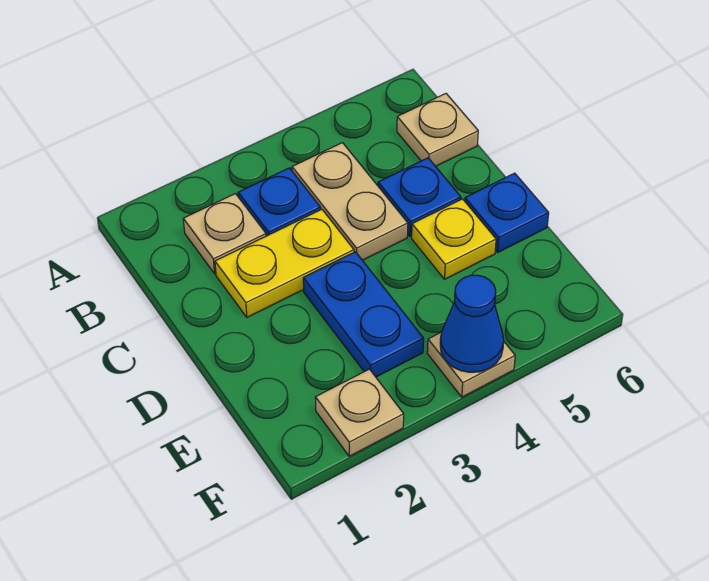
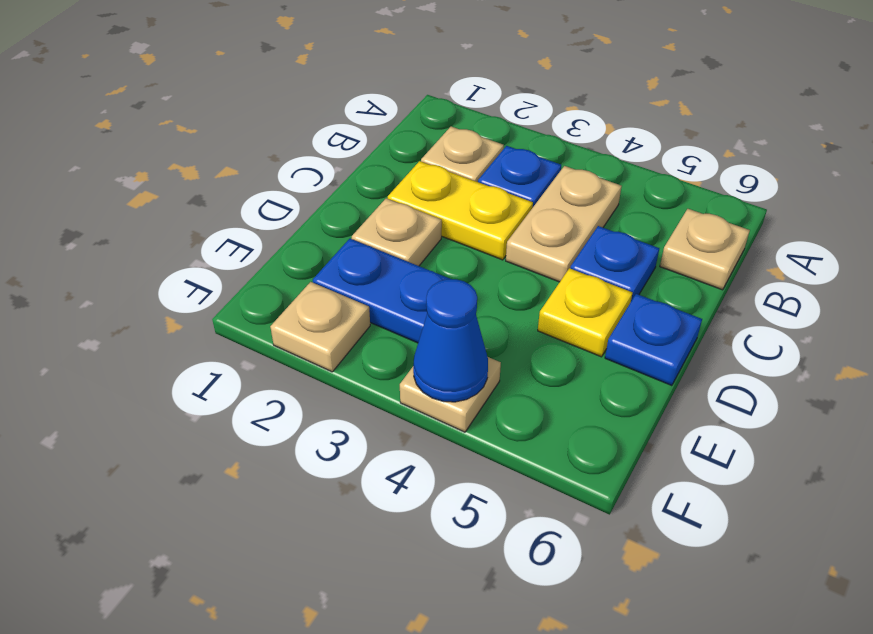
none -> tan 1x1 plate [352,198,442,266]
blue 1x2 plate [303,252,424,377] -> blue 1x2 plate turned to [313,239,450,343]

